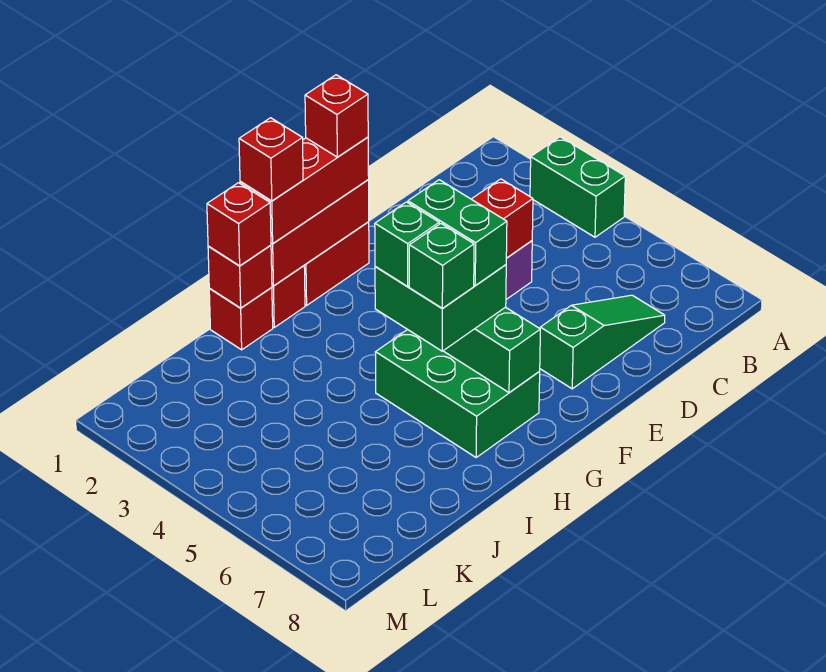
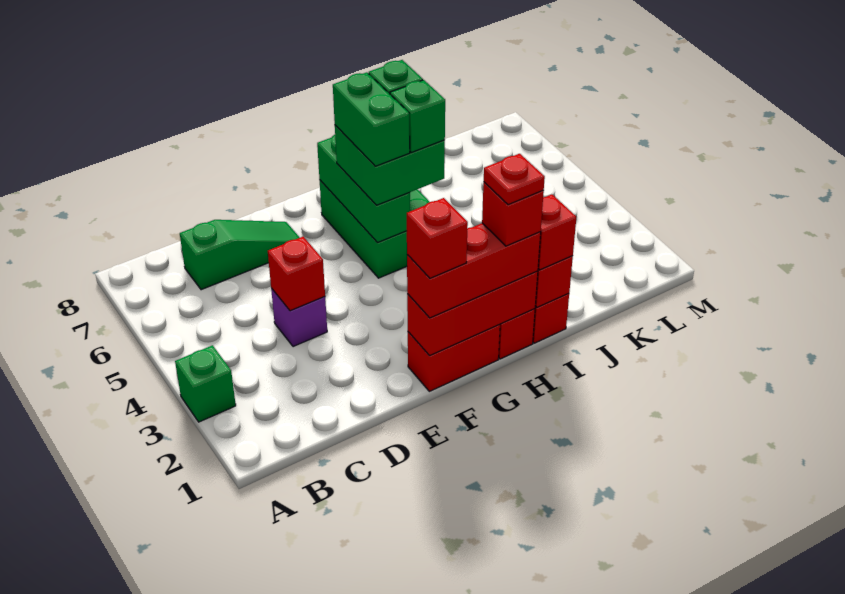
green 1x2 brick [530,137,625,237] -> green 1x1 brick [175,345,236,422]
green 1x3 slope [540,295,665,389] -> green 1x3 slope turned to [180,220,300,290]
none -> red 1x1 plate [484,154,545,205]

